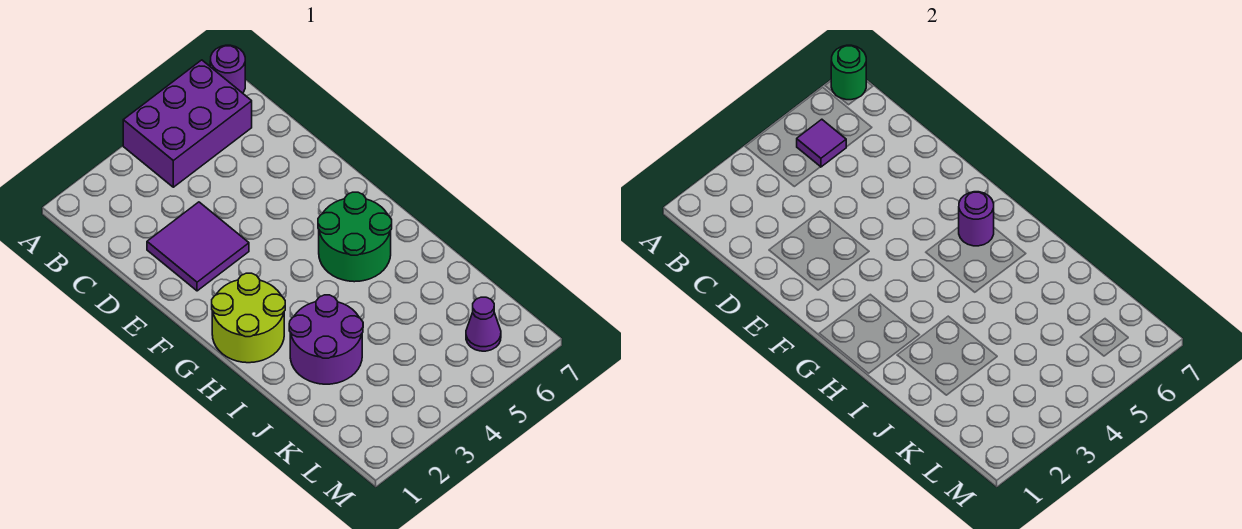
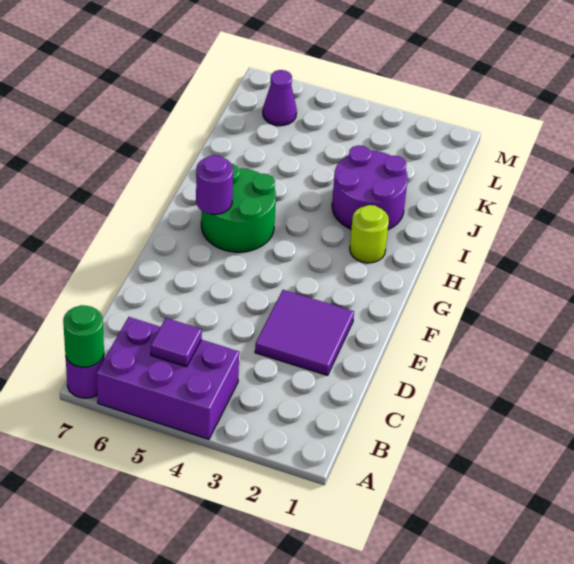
lime 2x2 round brick [212,273,285,363] -> lime 1x1 round brick [350,205,389,263]

